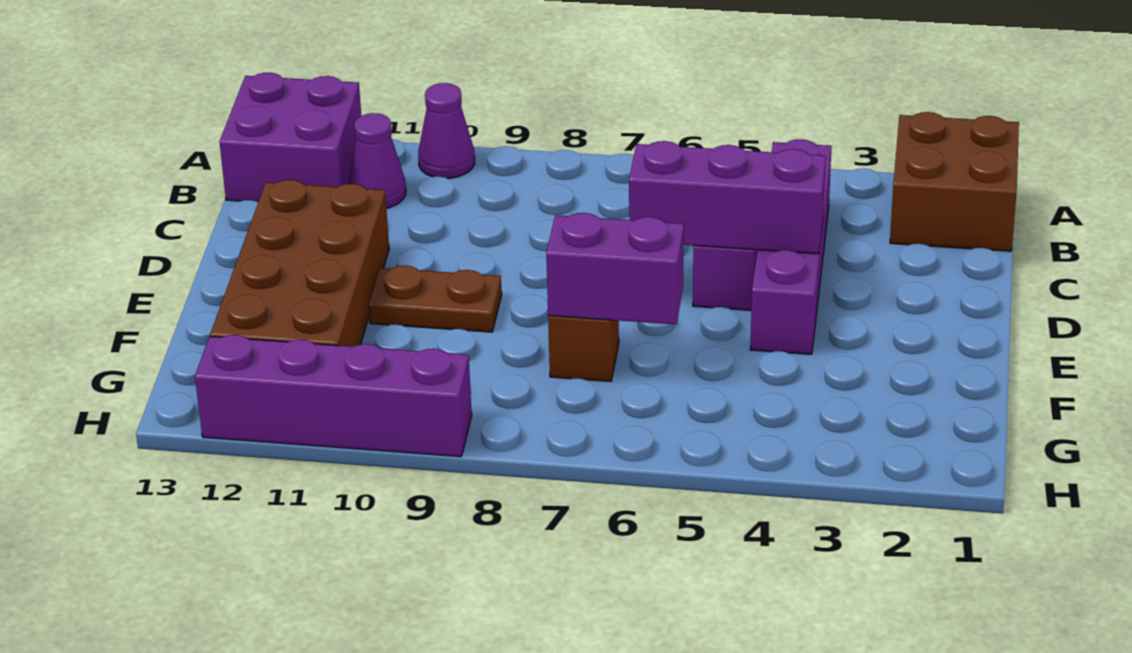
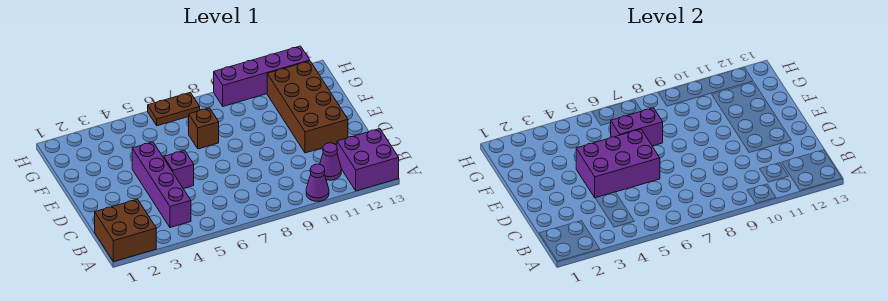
purple 1x3 brick [629,141,826,254] -> purple 2x3 brick [576,129,660,198]
brown 1x2 plate [369,266,502,332] -> brown 1x2 plate moved to [148,92,200,126]

